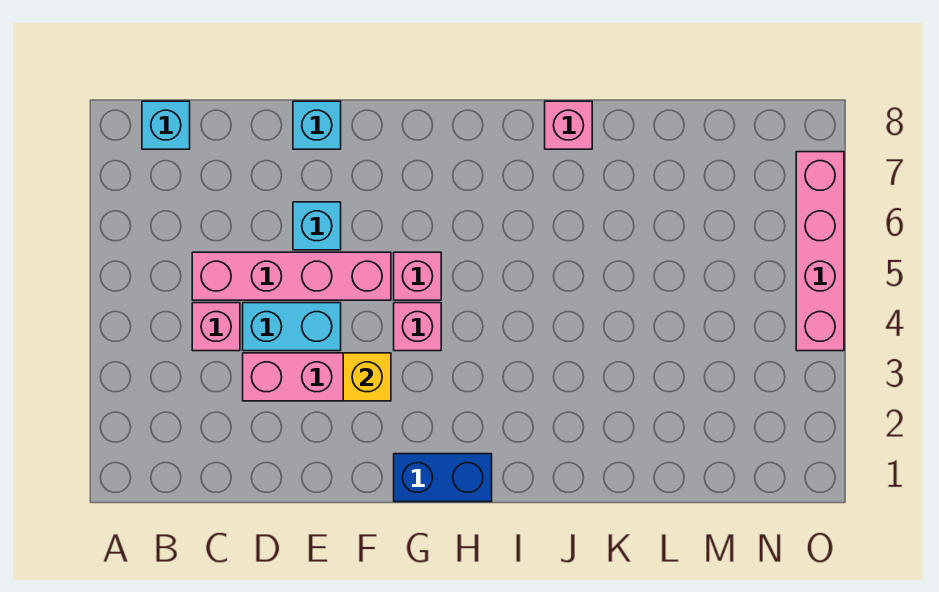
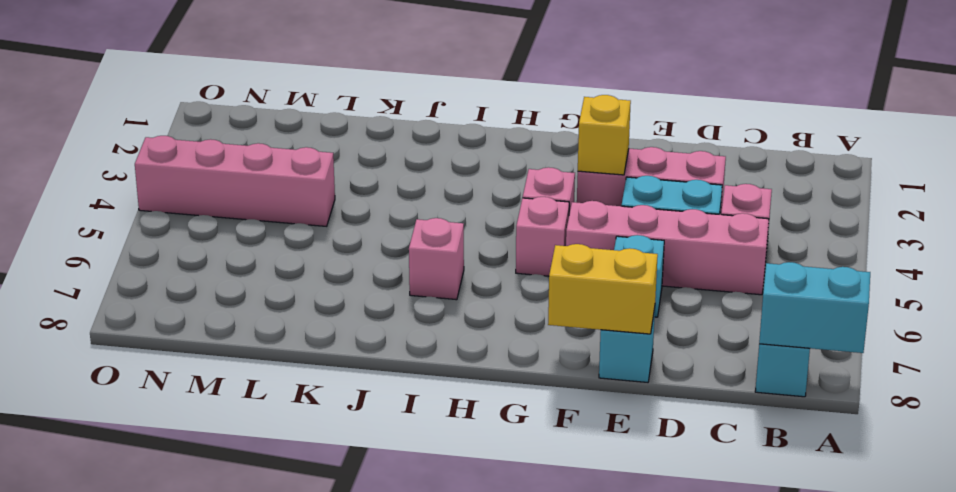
none -> cyan 1x2 brick [759,262,870,353]
none -> yellow 1x2 brick [548,244,658,334]
blue 1x2 brick [394,454,492,502] -> none
pink 1x1 brick [545,101,592,149] -> pink 1x1 brick moved to [409,218,464,300]
pink 1x4 brick [796,152,844,351] -> pink 1x4 brick turned to [135,136,335,226]

